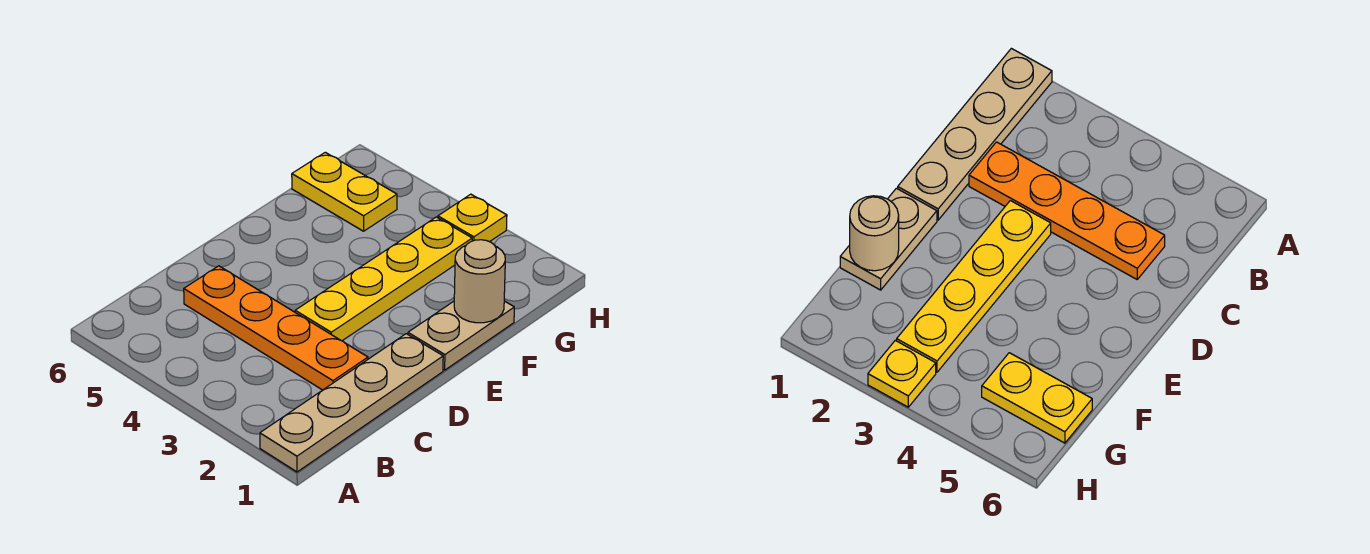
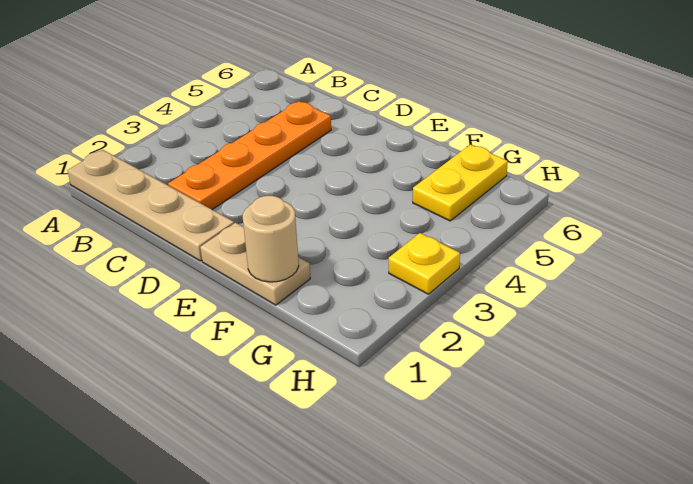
yellow 1x4 plate [295,217,472,341] -> none

